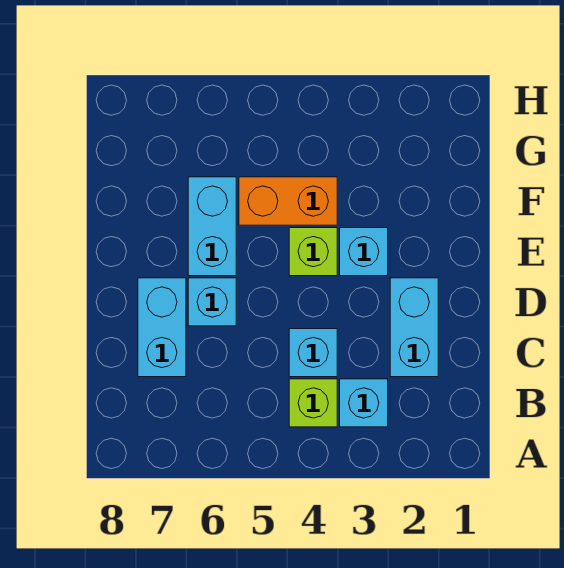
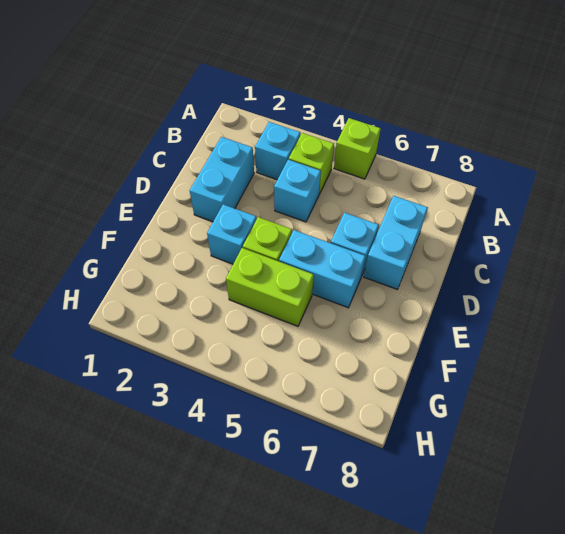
none -> lime 1x1 brick [334,118,381,179]
cyan 1x2 brick [188,177,236,276] -> cyan 1x2 brick turned to [279,230,366,308]
orange 1x2 brick [239,177,337,225] -> lime 1x2 brick [226,248,314,326]

